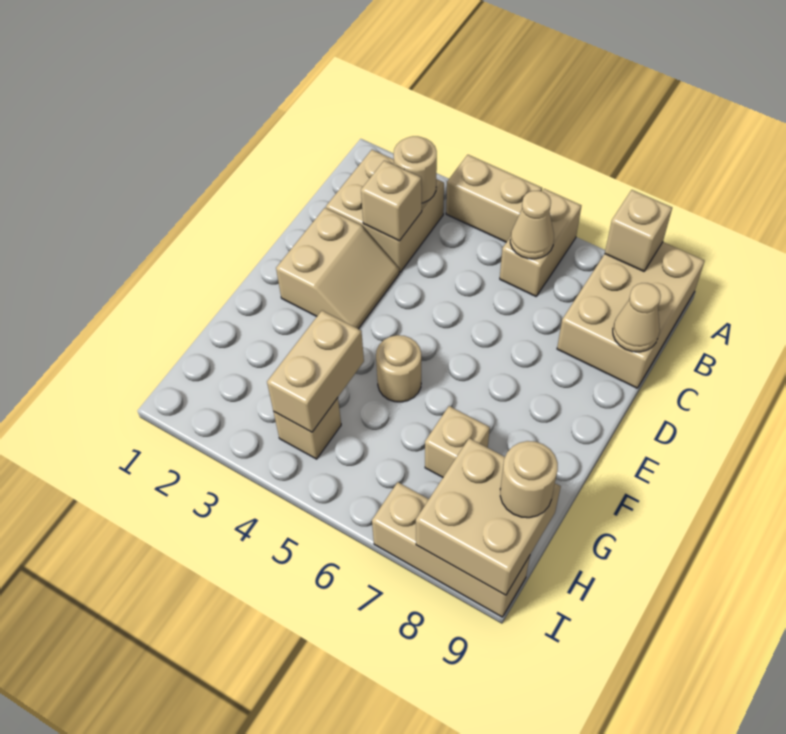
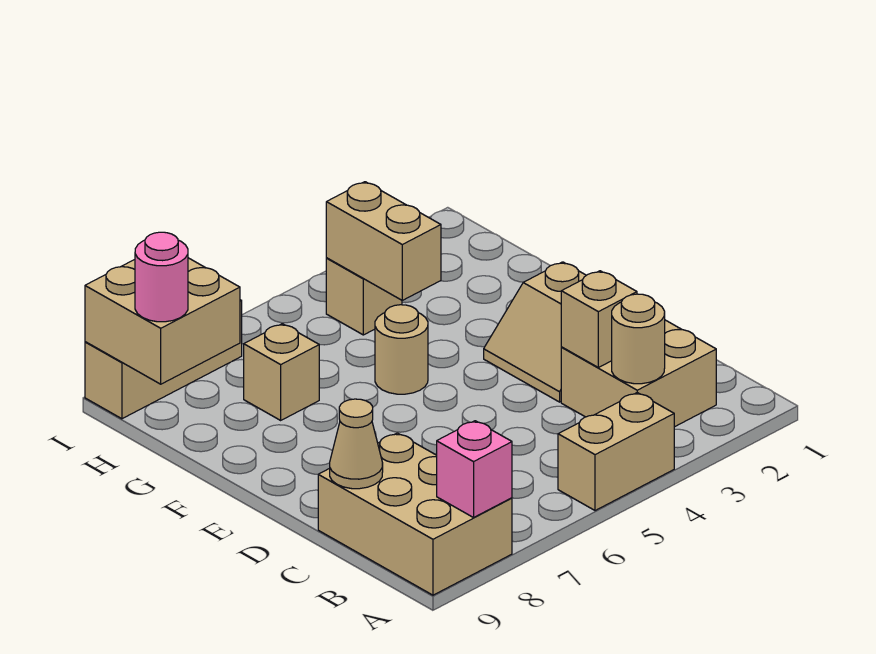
tan 1x2 brick [500,189,581,296] -> none
tan 1x1 brick [605,190,672,271] -> pink 1x1 brick [437,421,512,518]
tan 1x1 cone [510,191,554,259] -> none
tan 1x1 round brick [500,441,558,518] -> pink 1x1 round brick [135,232,188,322]

